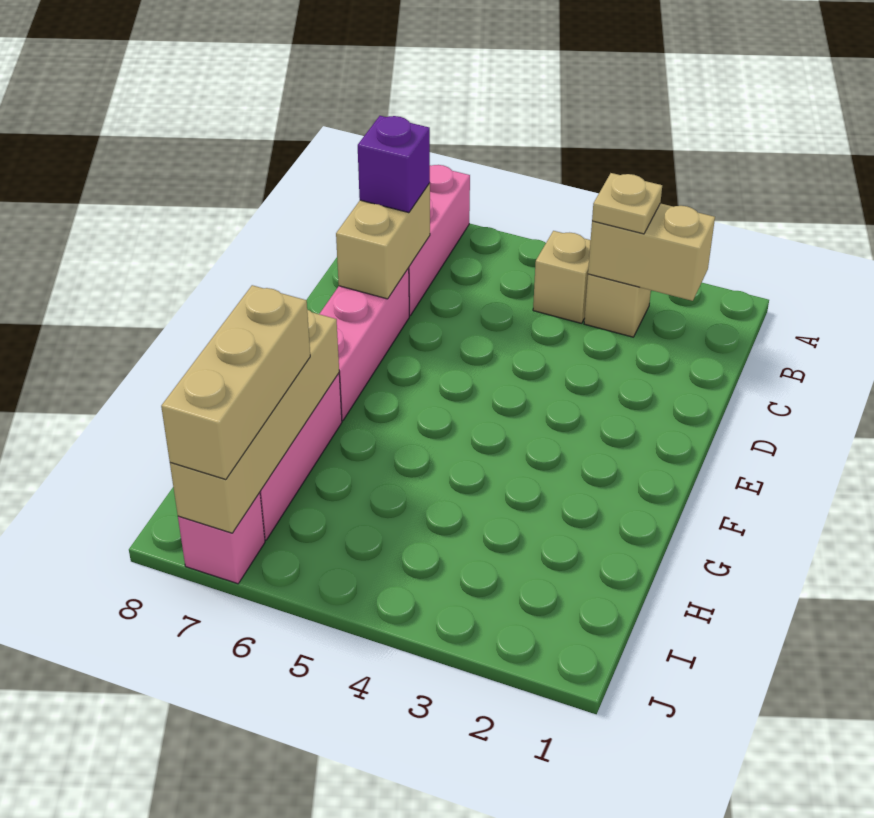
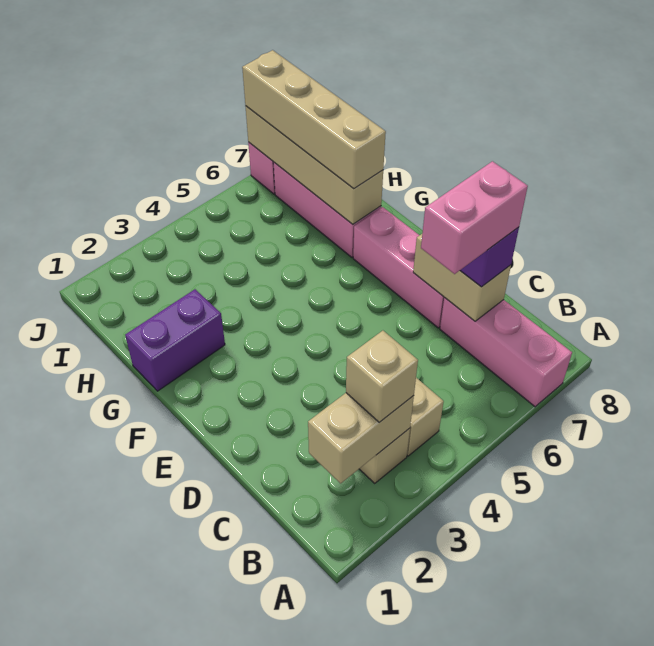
tan 1x1 plate [592,173,662,234] -> tan 1x1 brick [346,331,418,422]
none -> pink 1x2 brick [421,161,528,274]
none -> purple 1x2 brick [125,289,225,391]
tan 1x3 brick [161,285,310,480] -> tan 1x4 brick [242,50,386,189]

